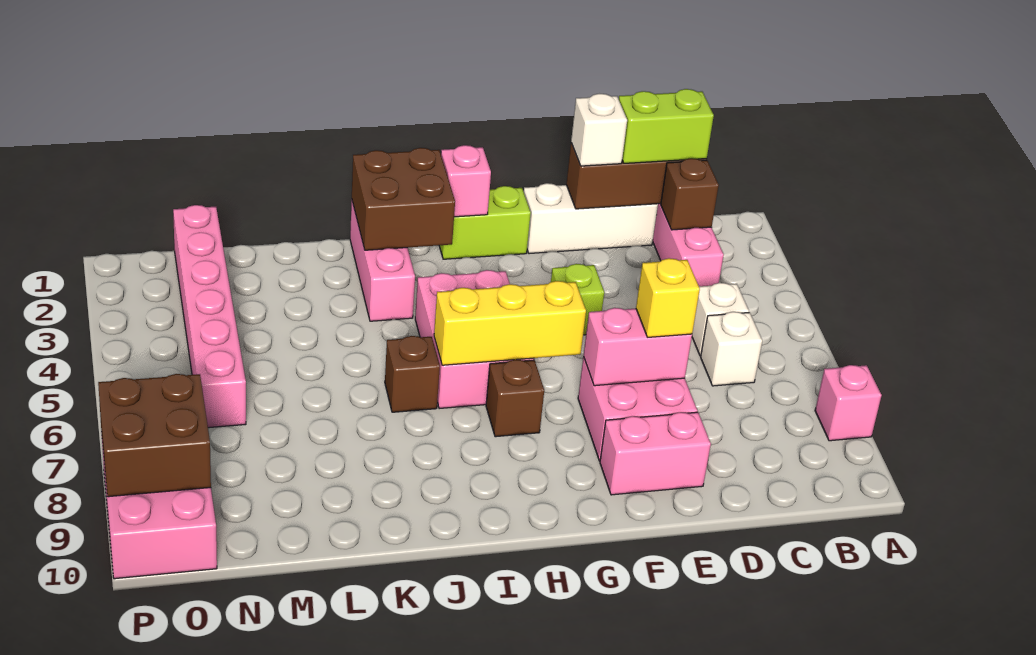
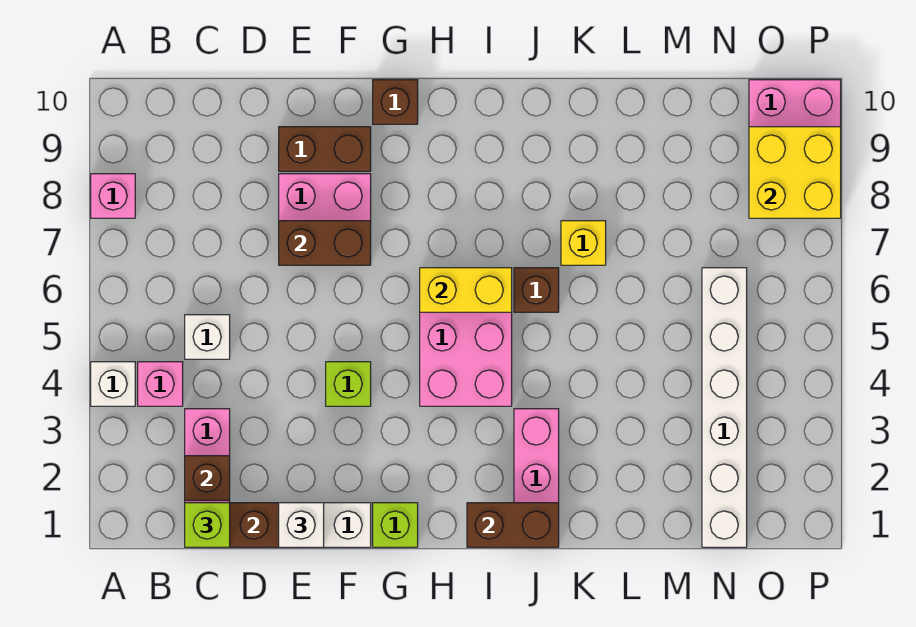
lime 1x2 brick [619,89,714,163] -> lime 1x1 brick [185,503,230,547]
white 1x1 brick [701,312,762,386] -> white 1x1 brick moved to [91,362,135,406]
pink 1x2 brick [583,308,692,386] -> brown 1x2 brick [279,221,371,265]
yellow 1x1 brick [636,258,700,337] -> yellow 1x1 brick moved to [561,221,606,265]
pink 1x2 brick [600,412,711,495] -> brown 1x2 brick [279,127,371,171]
lime 1x2 brick [439,186,531,259] -> lime 1x1 brick [373,503,418,547]
yellow 1x3 brick [434,281,586,365] -> yellow 1x2 brick [420,268,512,312]
pink 1x1 brick [441,145,491,217] -> pink 1x1 brick moved to [138,362,183,406]
brown 1x1 brick [486,360,544,437] -> brown 1x1 brick moved to [373,80,418,124]
brown 2x2 brick [352,148,455,250] -> brown 1x2 brick [467,503,559,547]
pink 1x6 brick [173,205,246,428] -> white 1x6 brick [702,268,747,547]
brown 2x2 brick [98,374,211,497] -> yellow 2x2 brick [749,127,841,218]

